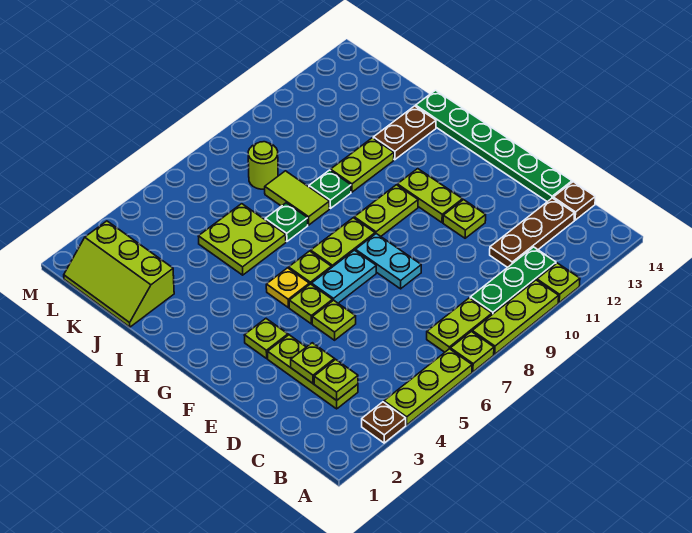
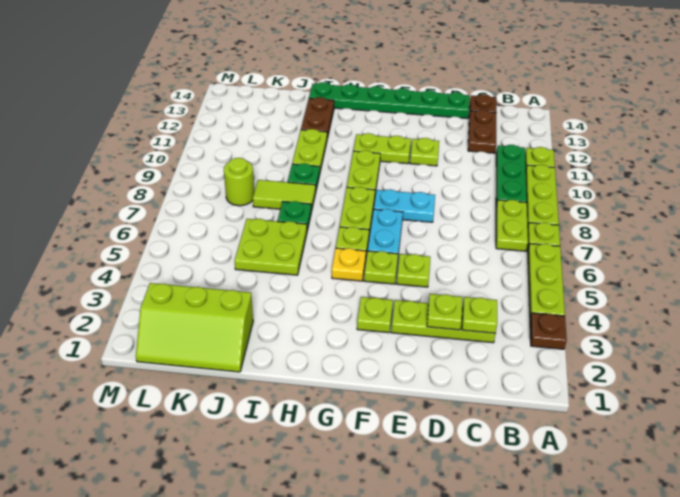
brown 1x3 plate [490,198,575,267] -> brown 1x2 plate [468,110,496,153]

